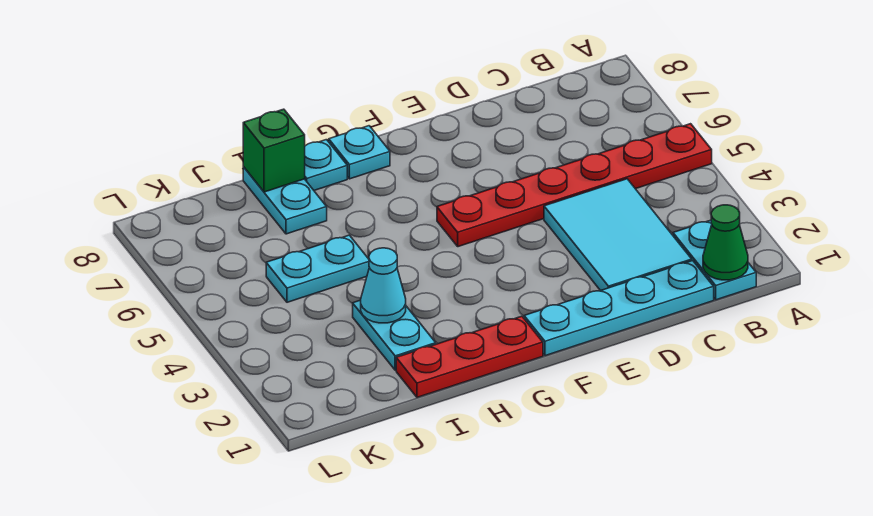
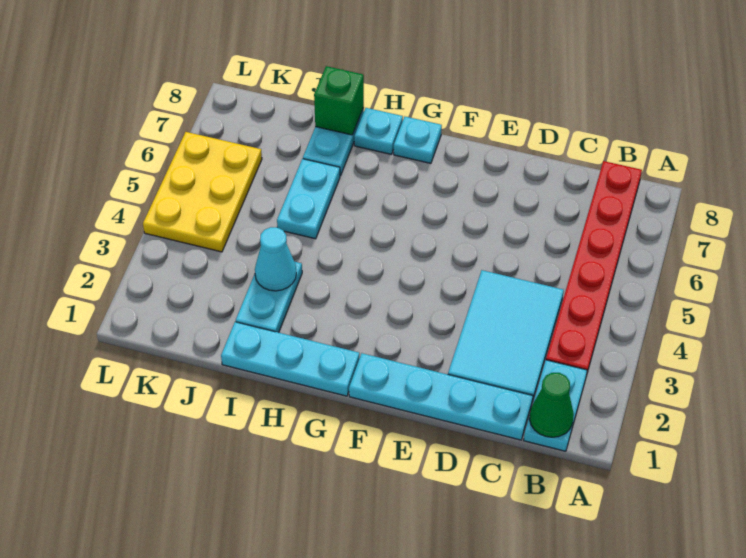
red 1x6 plate [437,124,712,247] -> red 1x6 plate turned to [546,161,642,373]
red 1x3 plate [396,316,543,397] -> cyan 1x3 plate [221,322,359,396]
cyan 1x2 plate [266,235,369,302] -> cyan 1x2 plate turned to [277,159,340,239]
none -> yellow 2x3 plate [143,132,262,252]

